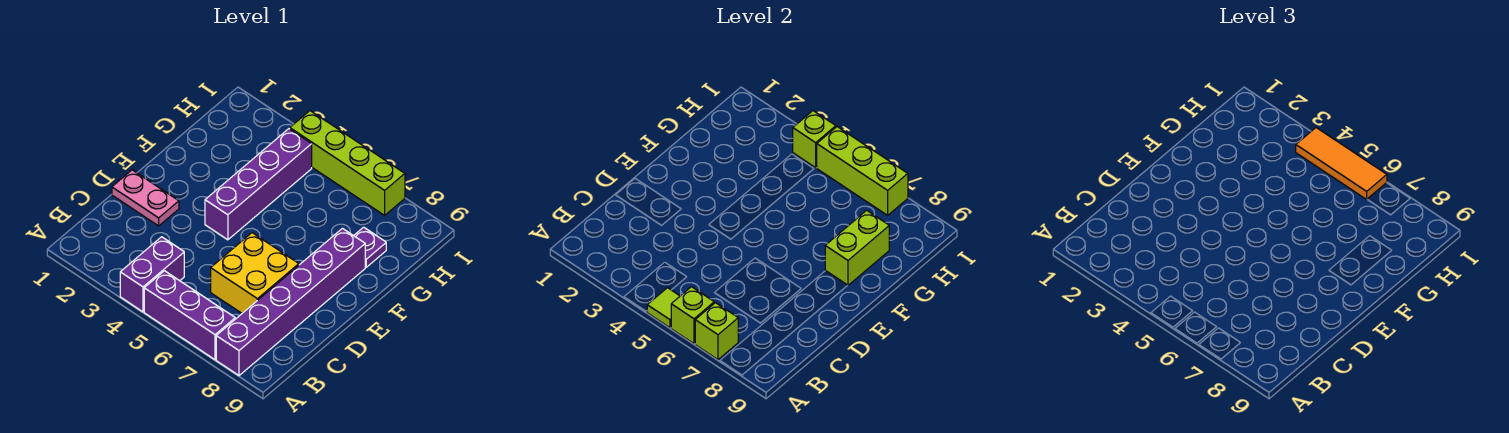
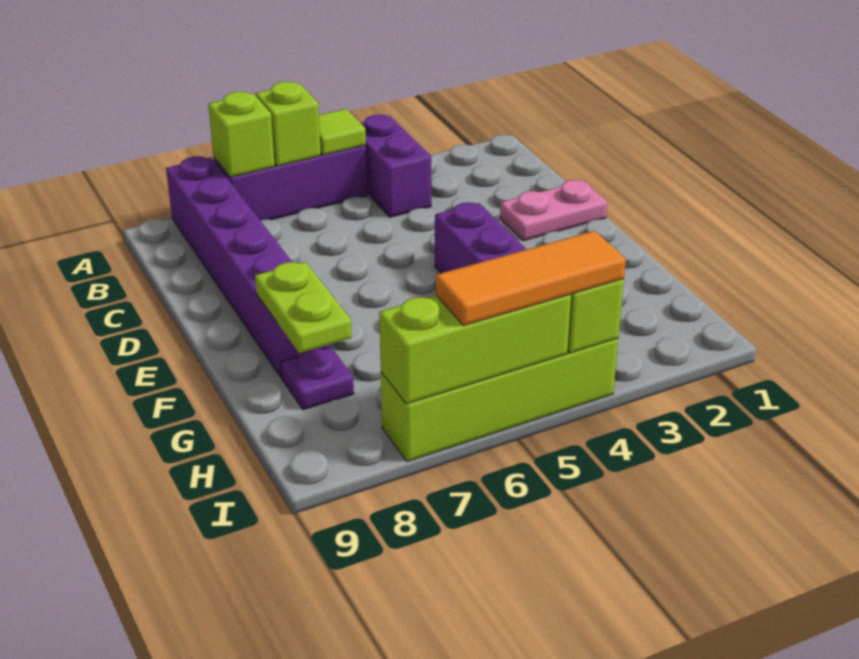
yellow 2x2 brick [211,233,299,313] -> none
lime 1x2 brick [825,210,889,285] -> lime 1x2 plate [255,262,352,353]

